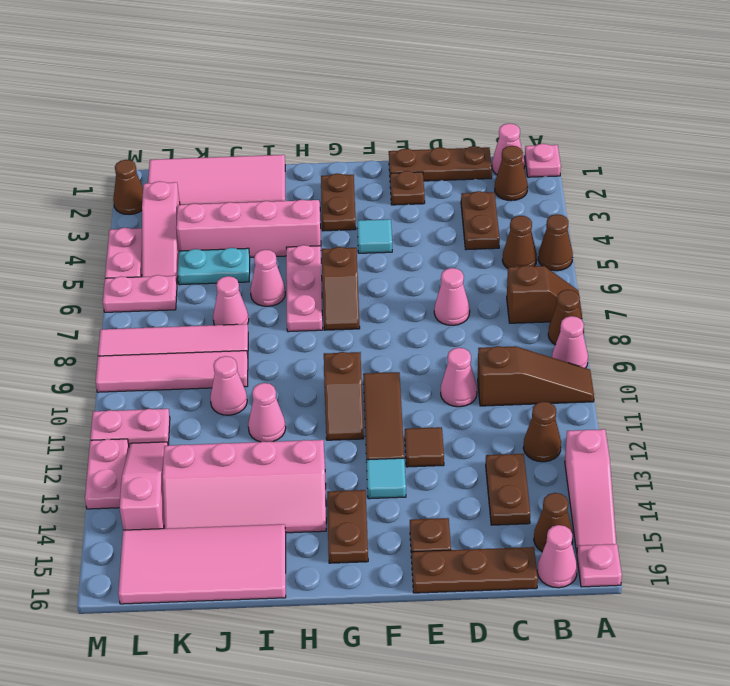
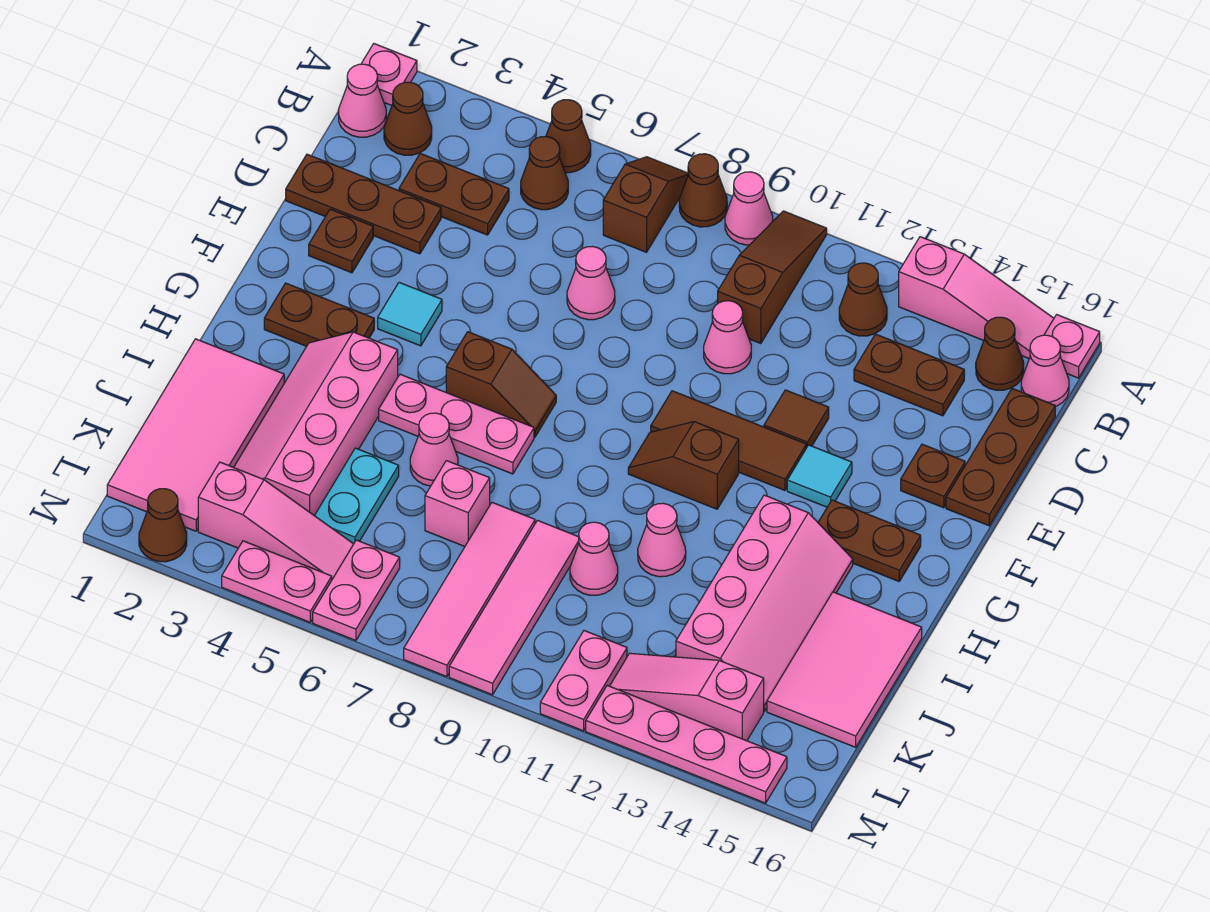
brown 1x3 plate [389,146,492,181] -> brown 1x3 plate turned to [286,154,441,254]
brown 1x2 slope [324,352,364,440] -> brown 1x2 slope turned to [628,422,739,509]
pink 2x4 tile [118,524,286,604] -> pink 2x3 tile [767,592,922,747]
pink 1x1 cone [213,276,249,325] -> pink 1x1 brick [425,461,490,546]
pink 1x2 plate [85,439,129,509] -> pink 1x4 plate [586,685,787,803]

